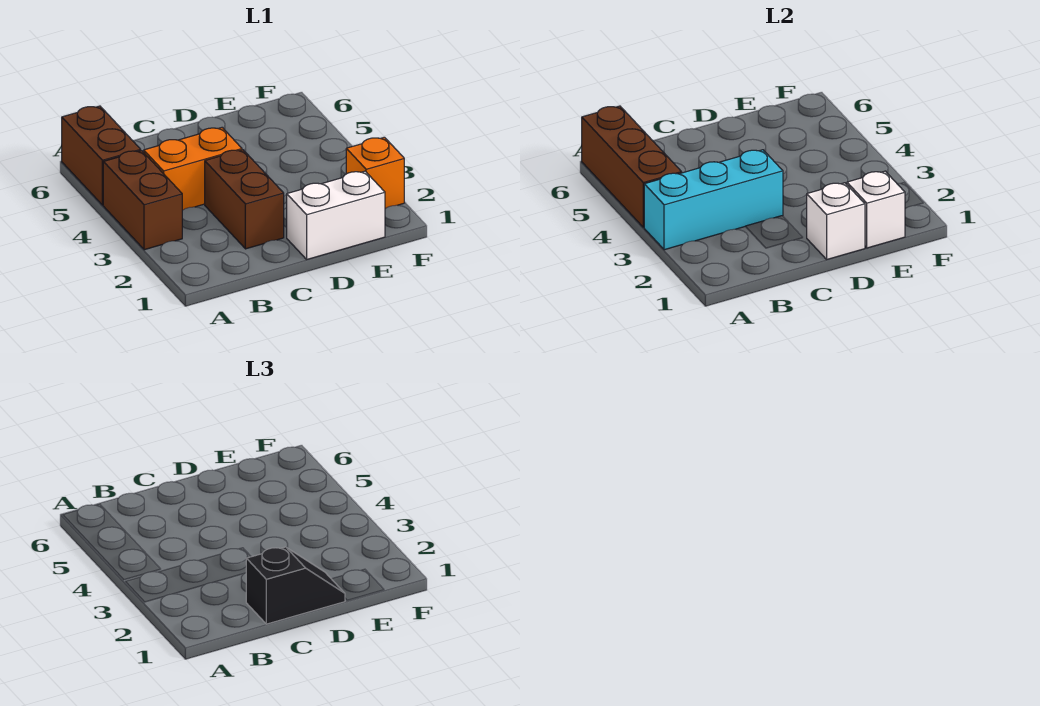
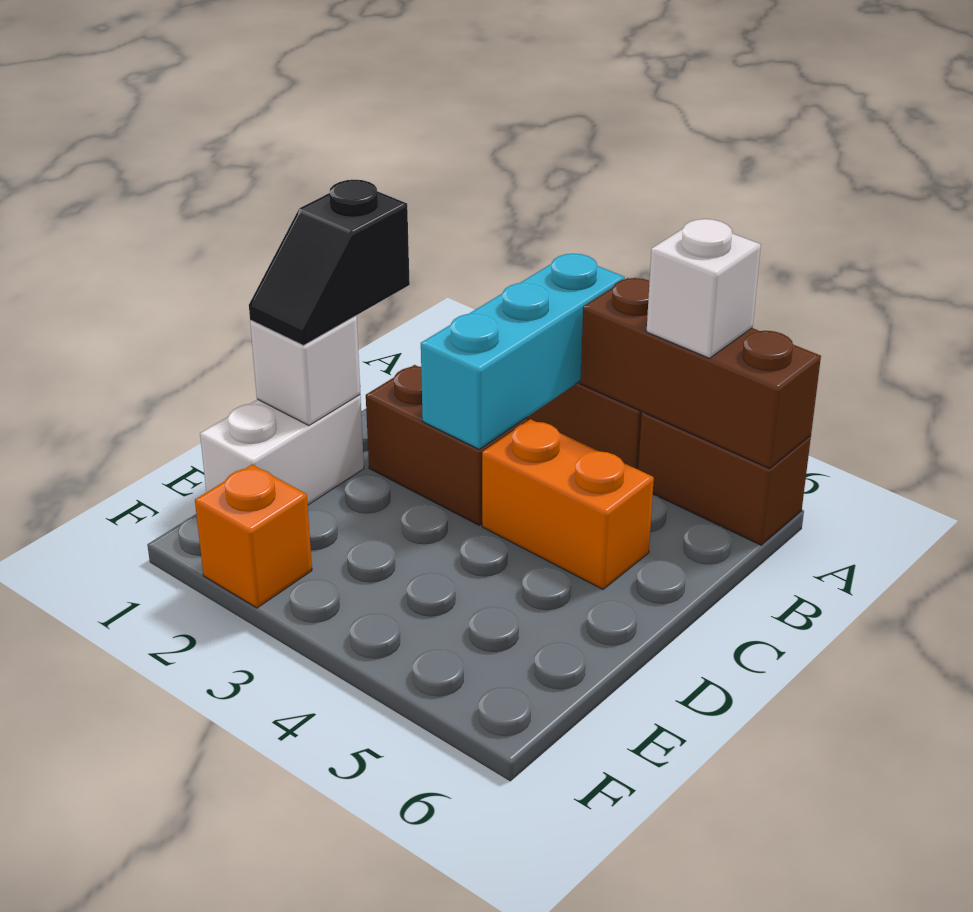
orange 1x2 brick [144,128,242,210] -> orange 1x2 brick turned to [482,419,654,589]
white 1x1 brick [847,171,905,248] -> white 1x1 brick moved to [647,219,761,358]

